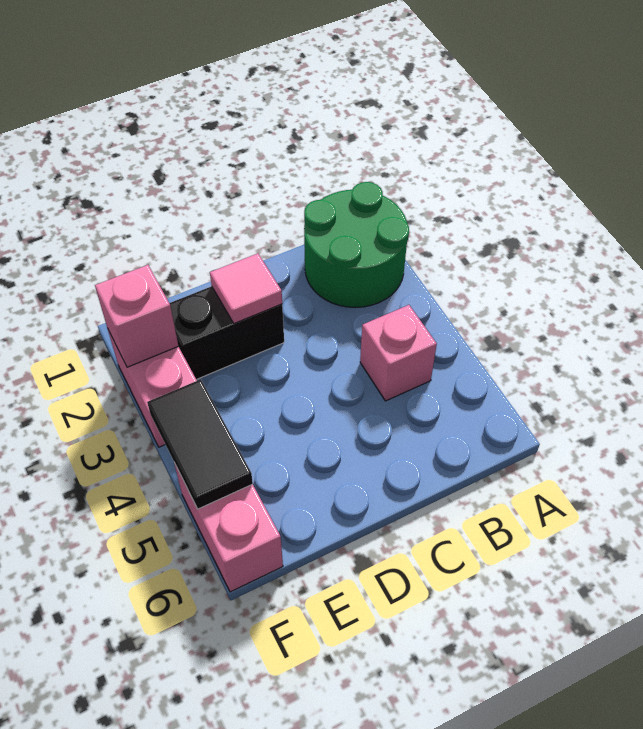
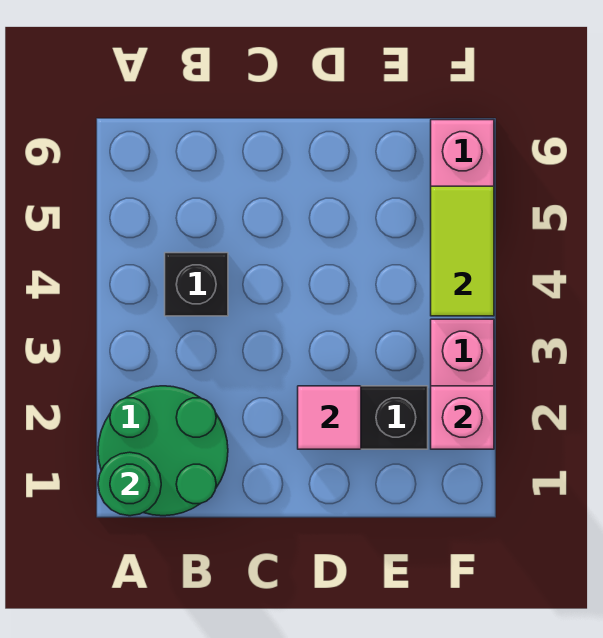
none -> green 1x1 round brick [98,452,161,516]
pink 1x1 brick [360,305,437,401] -> black 1x1 brick [165,253,228,316]
black 1x2 tile [147,379,253,509] -> lime 1x2 tile [431,186,494,316]

